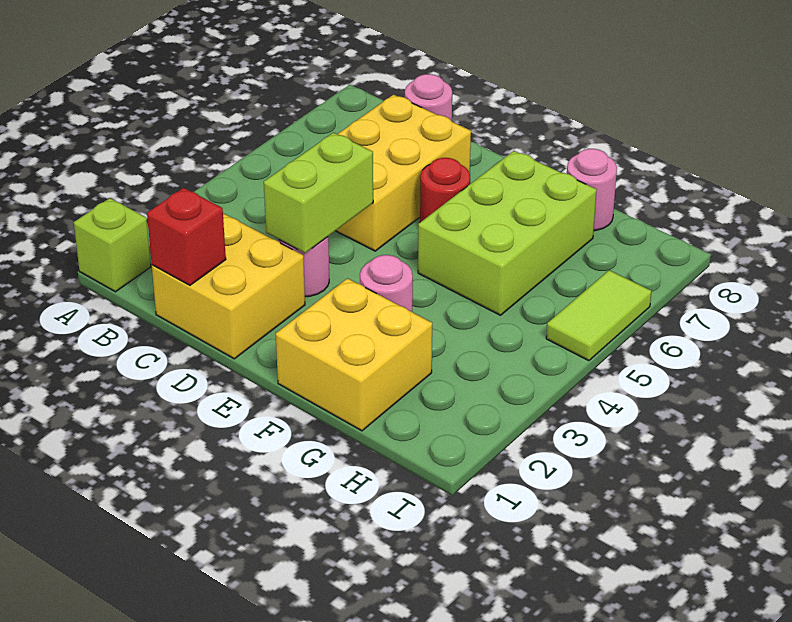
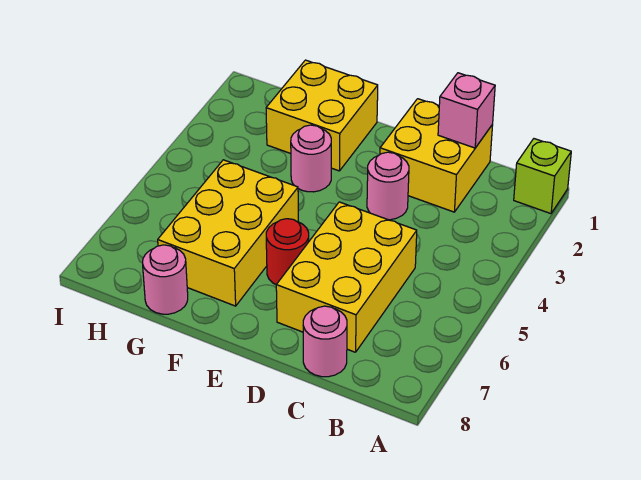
red 1x1 brick [147,188,226,285] -> pink 1x1 brick [438,73,495,148]
lime 1x2 brick [264,133,373,253] -> none
lime 2x3 brick [418,151,597,315] -> yellow 2x3 brick [158,160,298,306]
lime 1x2 tile [546,270,651,361] -> none

